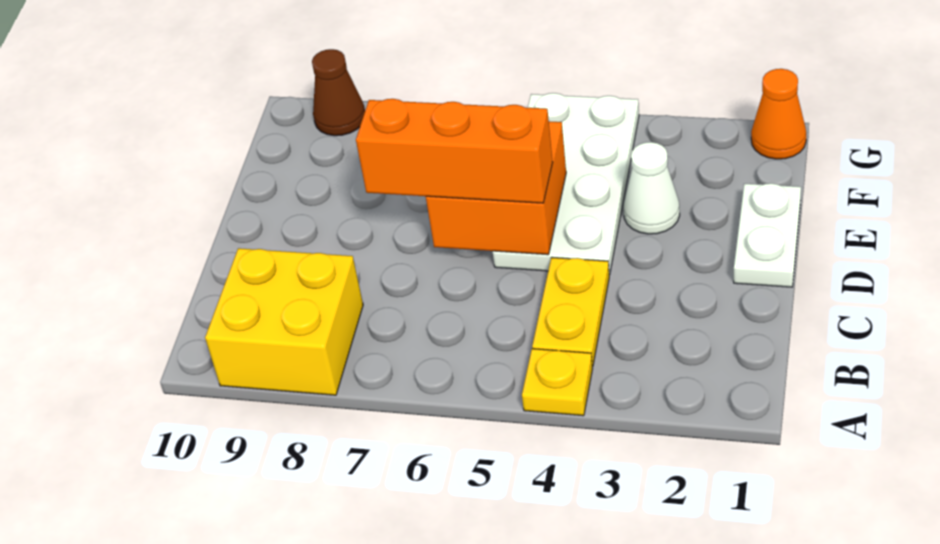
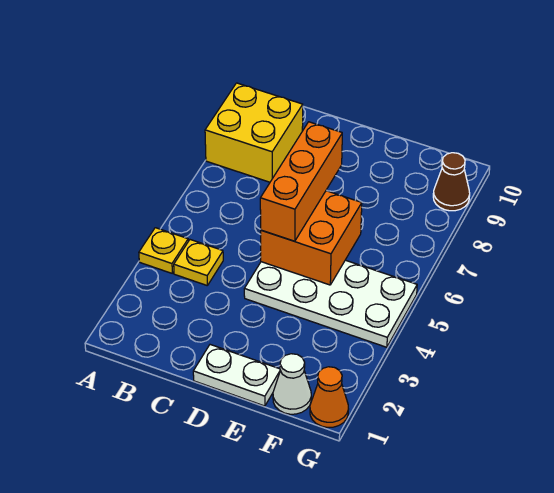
yellow 1x2 plate [532,257,609,367] -> yellow 1x1 plate [174,240,223,285]
white 1x1 cone [624,142,680,234] -> white 1x1 cone moved to [273,354,311,414]

